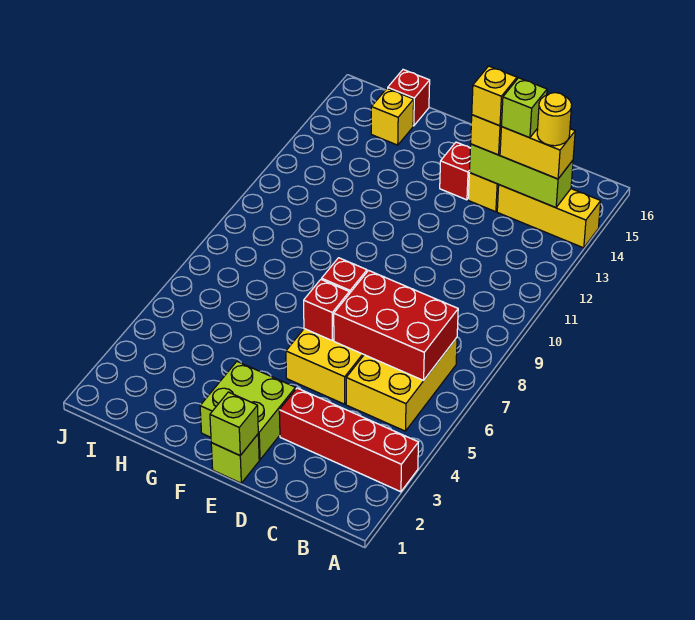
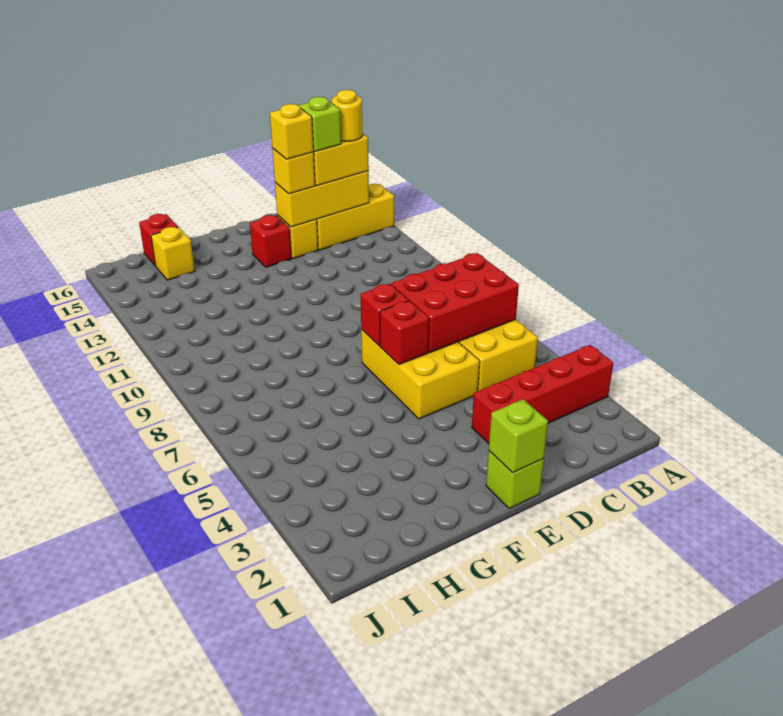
lime 1x3 brick [470,144,573,208] -> yellow 1x3 brick [275,171,369,227]
lime 2x2 brick [200,362,296,460] -> none

